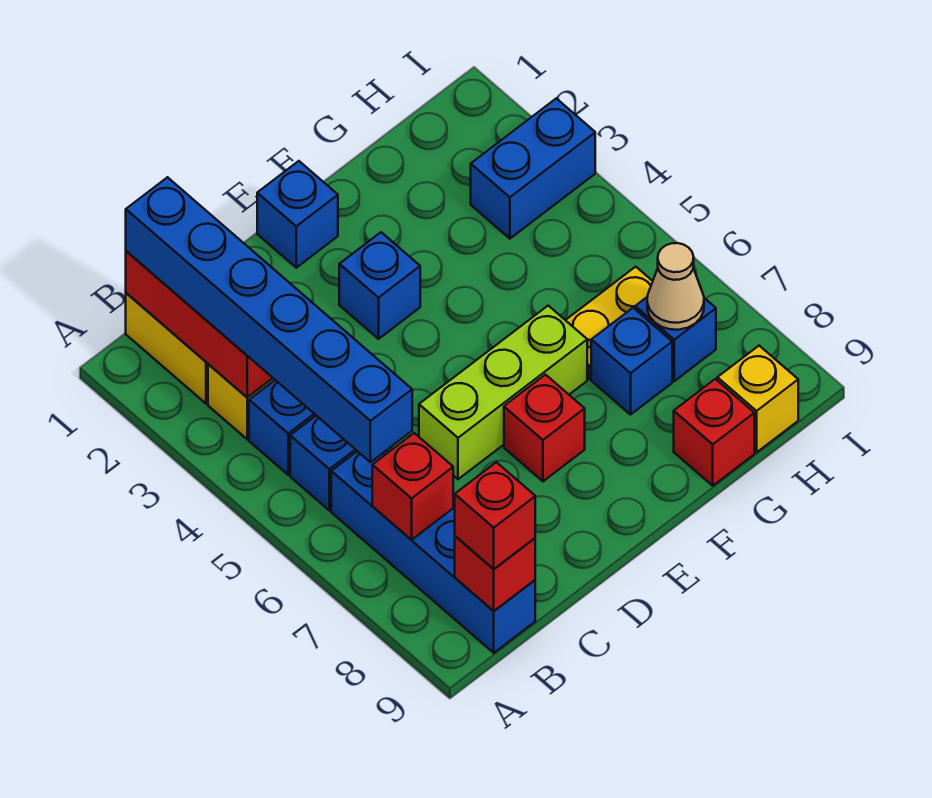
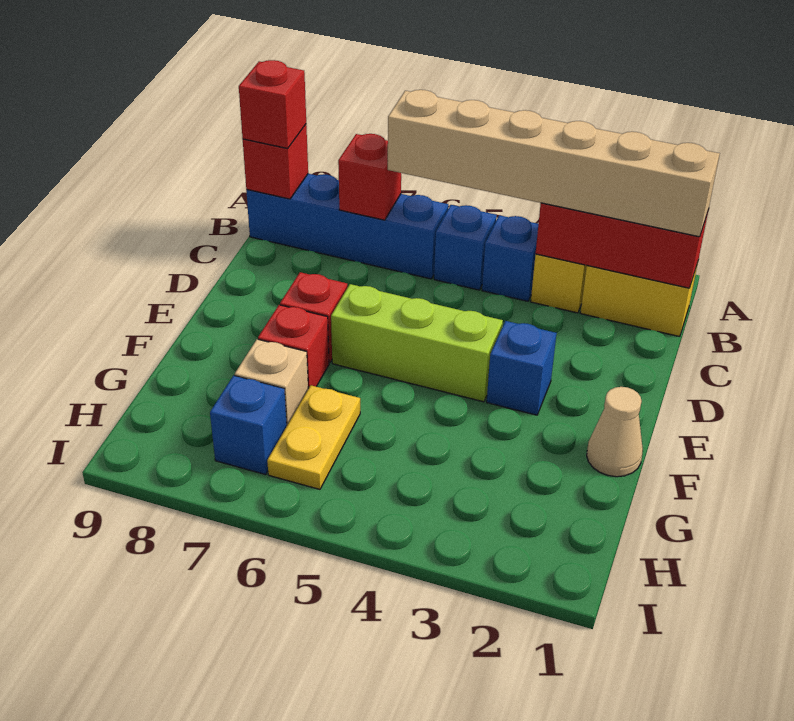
blue 1x6 brick [126,177,412,462] -> tan 1x6 brick [388,90,720,237]
lime 1x3 brick [419,306,587,479] -> lime 1x3 brick turned to [331,284,503,402]
blue 1x1 brick [257,161,338,268] -> none
blue 1x1 brick [591,308,672,414] -> tan 1x1 brick [235,339,308,425]
red 1x1 brick [674,379,754,486] -> red 1x1 brick moved to [258,305,329,389]
blue 1x2 brick [471,98,595,239] -> none
tan 1x1 cone [647,243,704,330] -> tan 1x1 cone moved to [587,387,643,477]
yellow 1x1 brick [717,346,798,452] -> none

